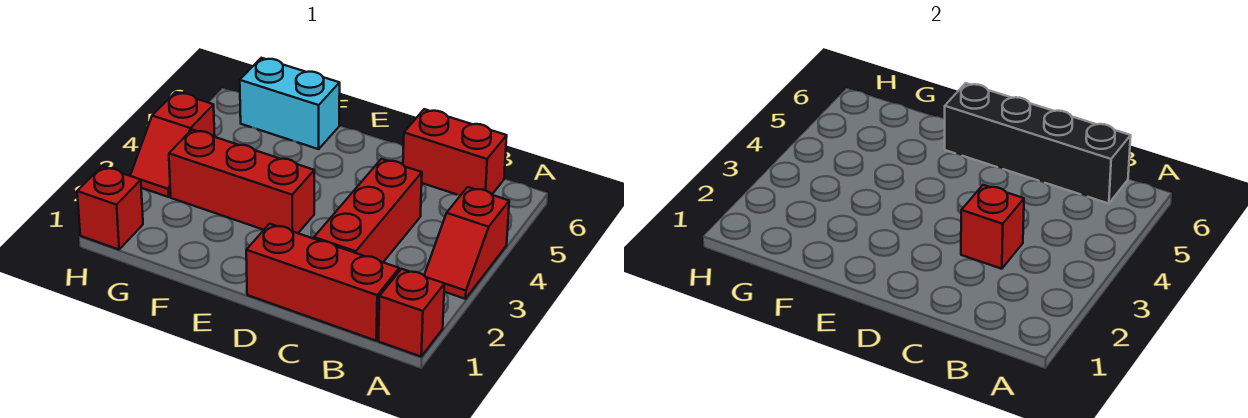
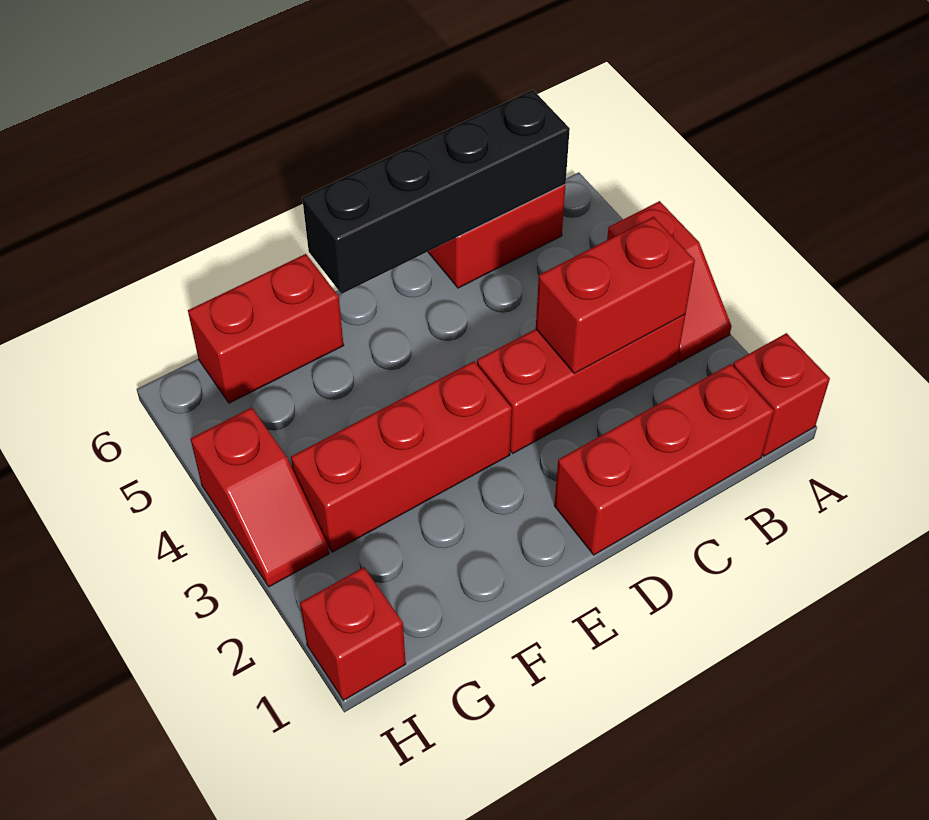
red 1x3 brick [314,159,422,262] -> red 1x3 brick turned to [477,315,685,453]
red 1x1 brick [961,185,1024,269] -> red 1x2 brick [536,217,695,373]
cyan 1x2 brick [240,58,340,149] -> red 1x2 brick [188,254,344,403]

